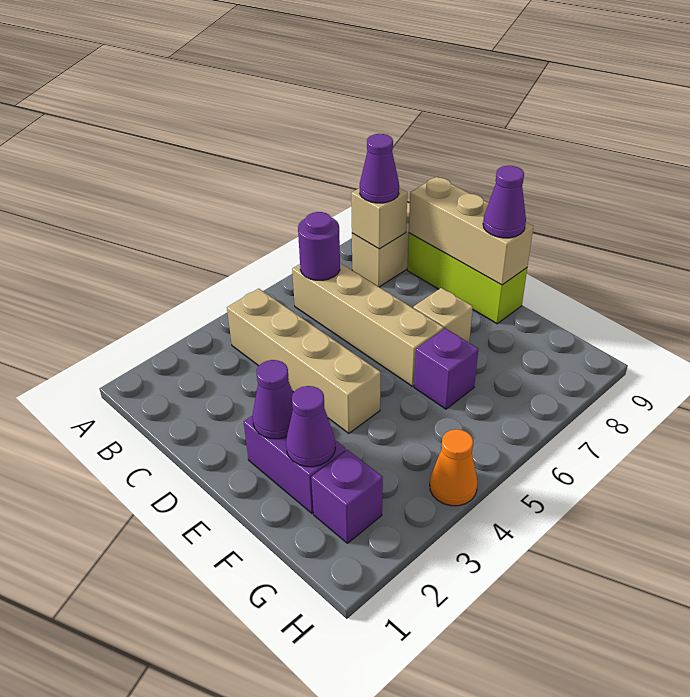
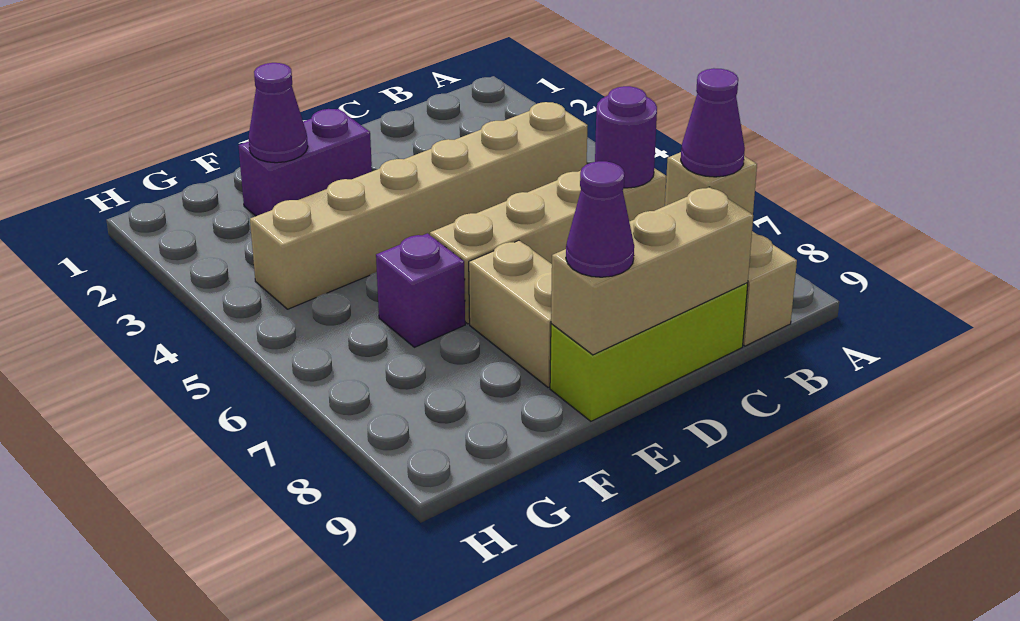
tan 1x4 brick [227,289,381,433] -> tan 1x6 brick [250,102,588,309]
purple 1x1 cone [252,360,293,439] -> none
tan 1x1 brick [413,288,473,343] -> tan 1x2 brick [469,240,552,387]
purple 1x1 brick [311,450,383,543] -> none
orange 1x1 cone [430,429,478,506] -> none

